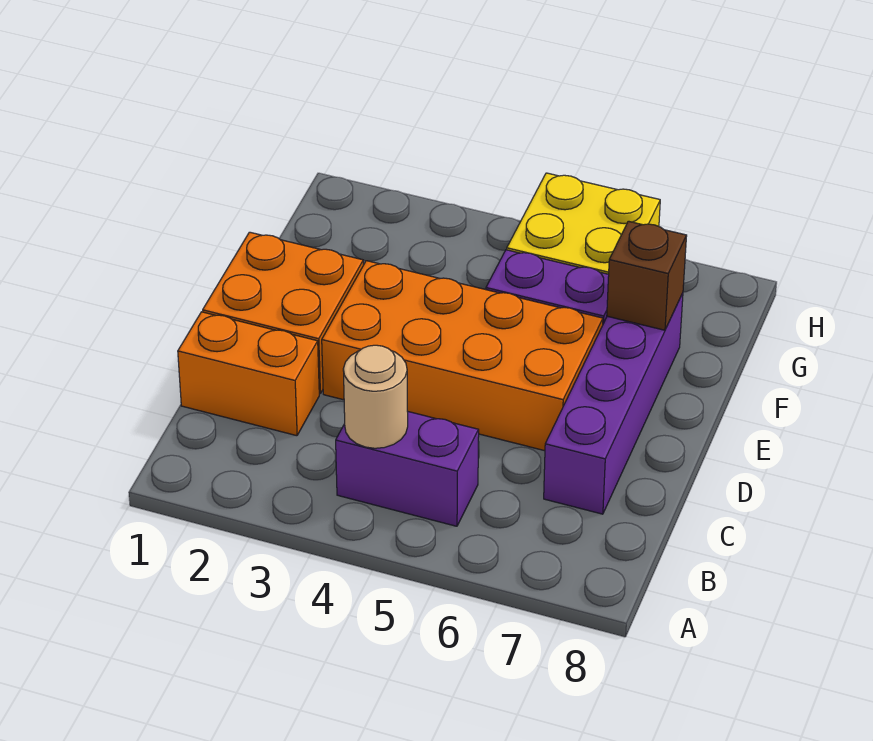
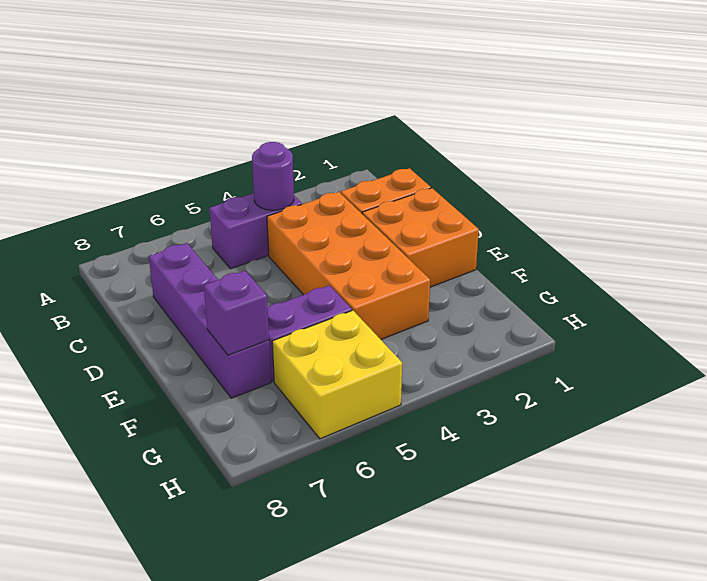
tan 1x1 round brick [343,345,408,448] -> purple 1x1 round brick [252,142,294,210]
orange 2x4 brick [322,261,603,451] -> orange 2x4 brick turned to [267,192,430,339]
brown 1x1 brick [607,221,687,330] -> purple 1x1 brick [204,271,269,355]

